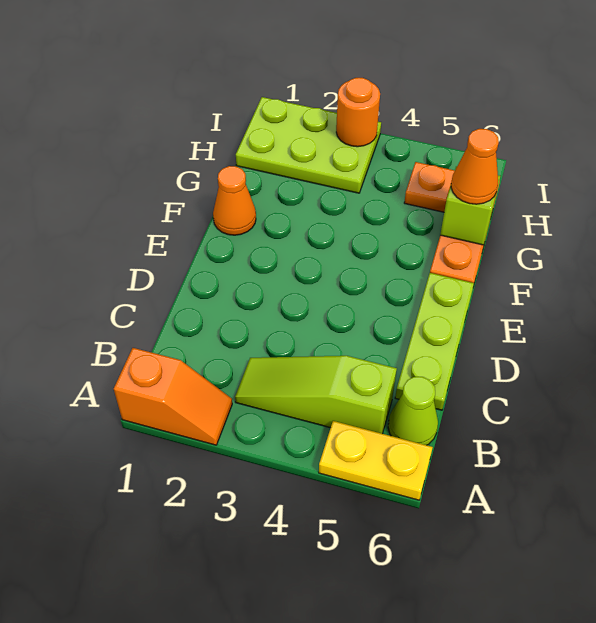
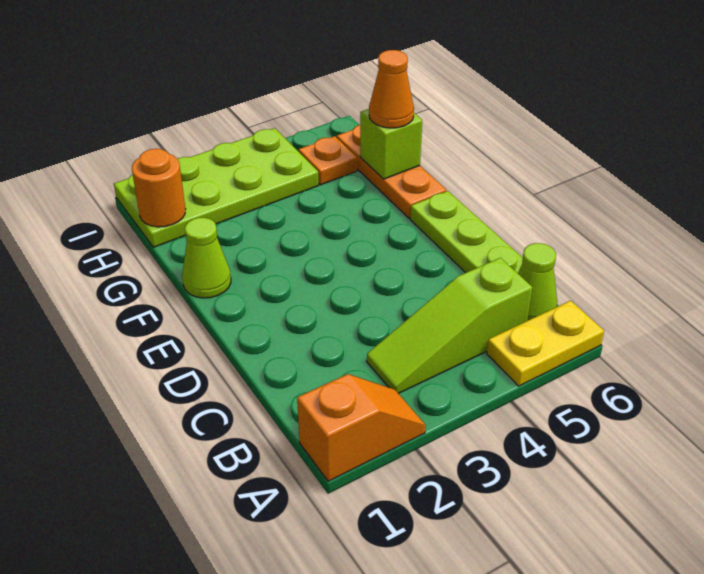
orange 1x1 cone [213,166,256,235] -> lime 1x1 cone [182,218,231,298]
lime 2x3 plate [236,97,381,193] -> lime 2x4 plate [114,128,319,247]
orange 1x1 round brick [336,78,380,147] -> orange 1x1 round brick moved to [132,149,186,227]

